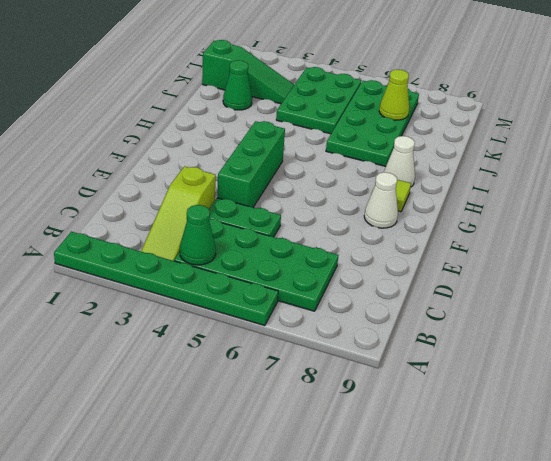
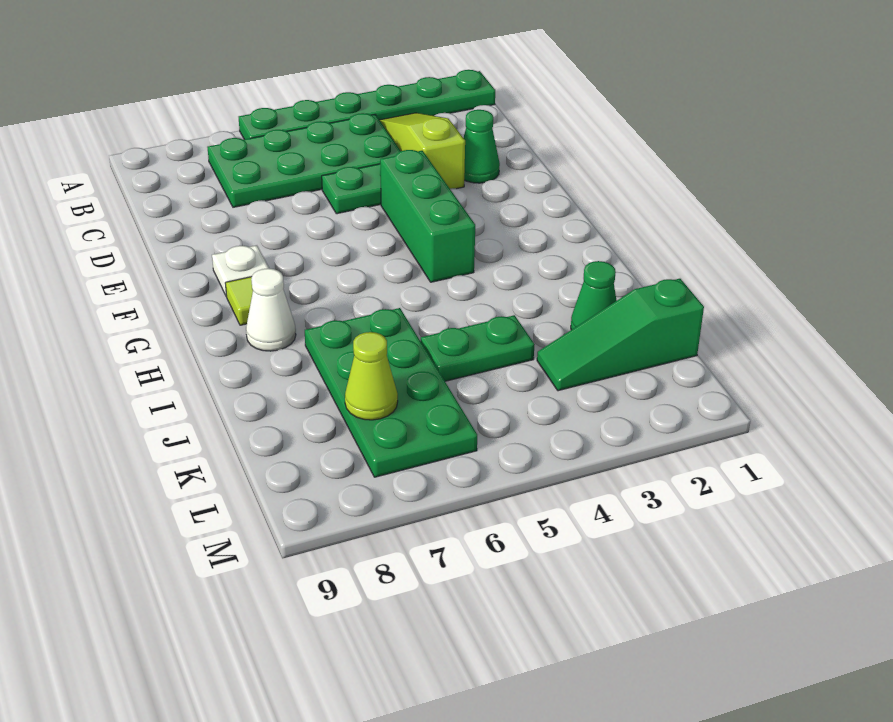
green 1x1 cone [180,205,216,265] -> green 1x1 cone moved to [464,110,500,183]
white 1x1 cone [364,172,398,228] -> white 1x1 plate [212,245,269,297]
green 2x3 plate [276,67,361,134] -> green 1x2 plate [421,315,535,381]

